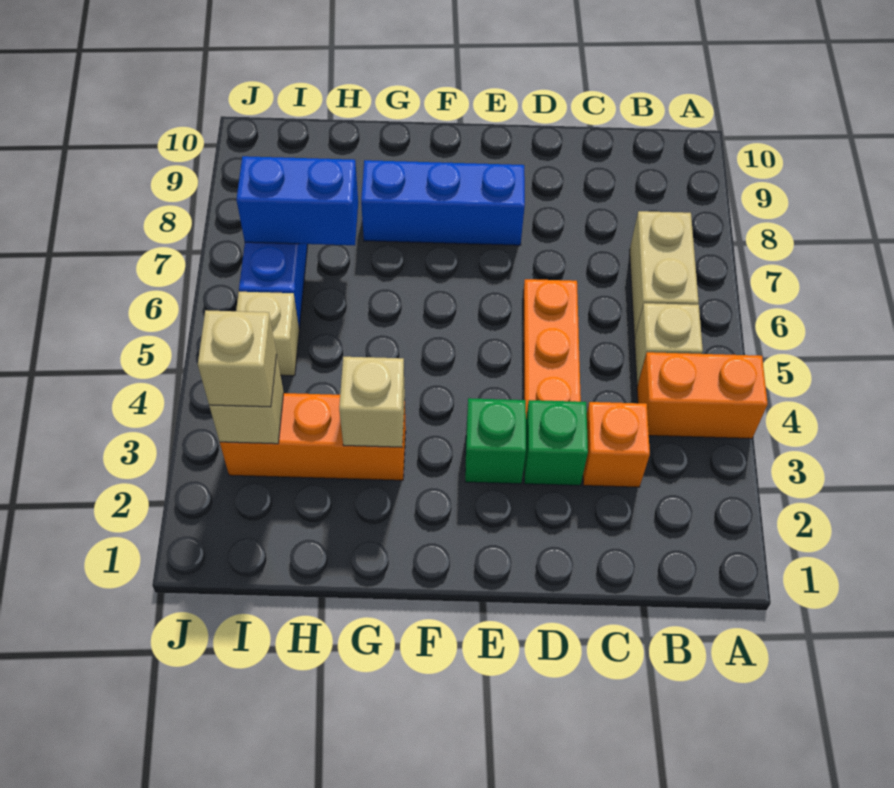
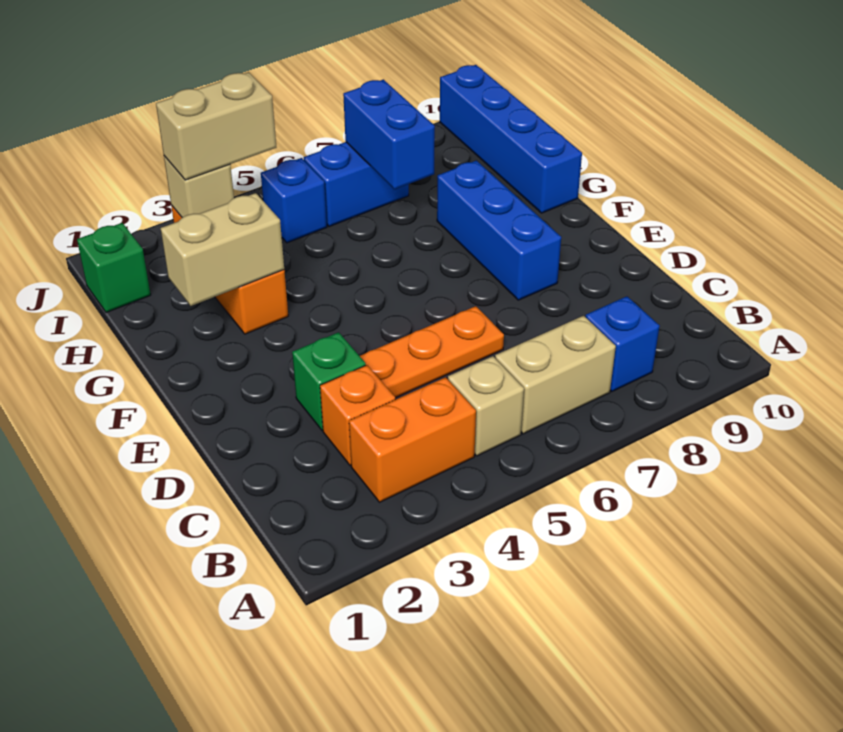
orange 1x2 brick [637,352,768,439] -> orange 1x2 brick turned to [349,377,476,502]
none -> blue 1x1 brick [586,296,660,391]
green 1x1 brick [465,398,526,484] -> green 1x1 brick moved to [77,223,151,313]
tan 1x1 brick [339,357,405,447] -> tan 1x2 brick [161,193,284,306]
none -> blue 1x4 brick [440,65,582,213]
tan 1x1 brick [198,310,277,407] -> tan 1x2 brick [156,72,277,180]
tan 1x1 brick [236,292,299,376] -> blue 1x1 brick [261,158,327,243]

